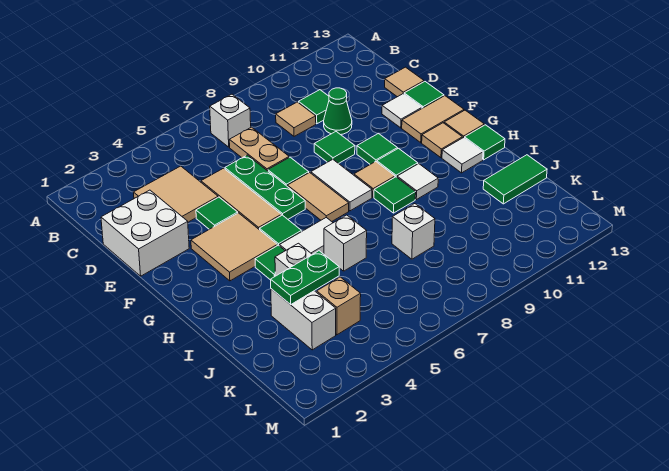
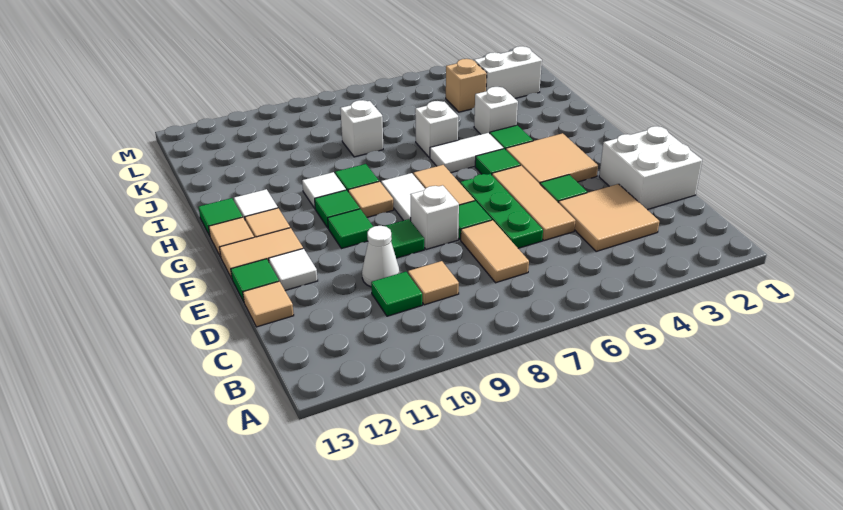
white 1x1 brick [210,94,251,147] -> white 1x1 brick moved to [410,185,459,250]
tan 1x2 plate [229,127,289,171] -> tan 1x2 tile [461,220,529,283]
green 1x1 cone [324,88,352,135] -> white 1x1 cone [362,226,399,287]
white 1x2 brick [271,289,336,350] -> white 1x2 brick turned to [474,46,542,98]
green 1x2 plate [271,251,339,305] -> none
green 1x2 tile [483,155,547,204] -> none

